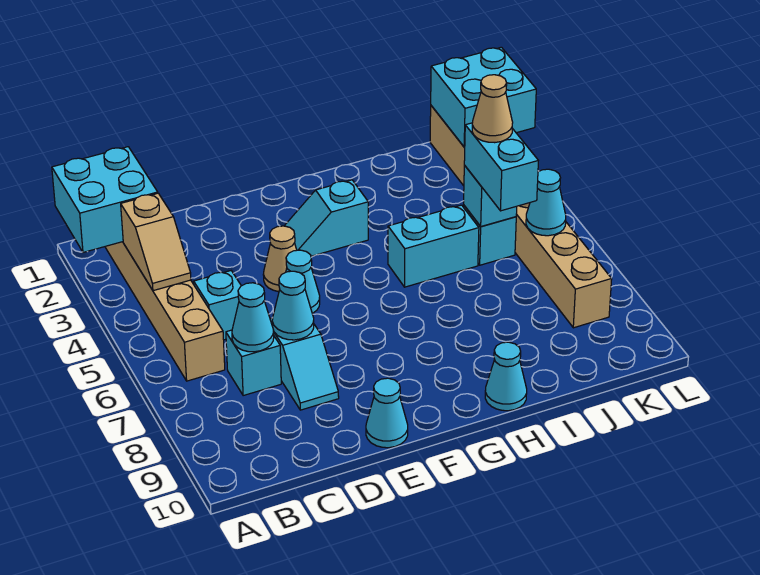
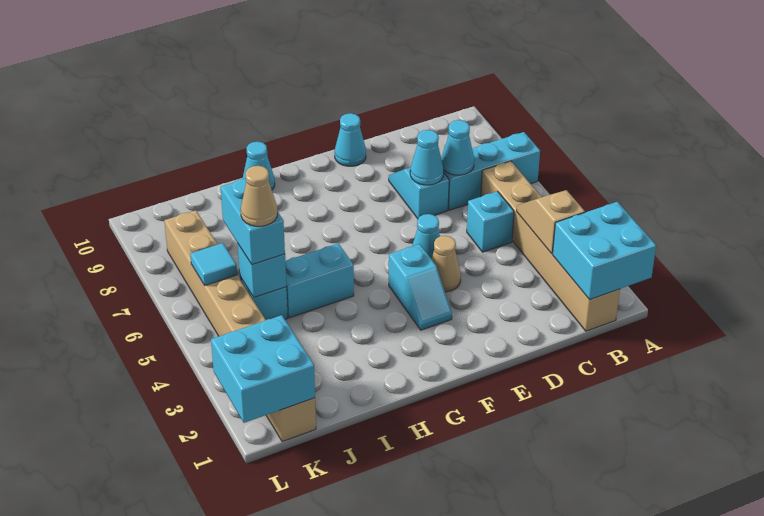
cyan 1x1 brick [226,330,281,396] -> cyan 1x3 brick [443,132,540,210]
cyan 1x2 slope [285,180,368,256] -> cyan 1x2 slope turned to [389,244,452,330]
cyan 1x1 cone [526,169,566,236] -> cyan 1x1 tile [190,243,237,285]

